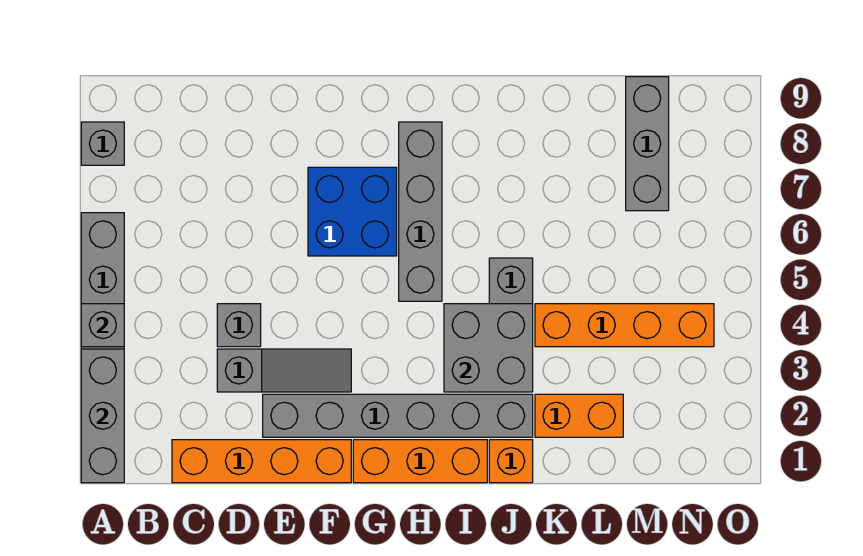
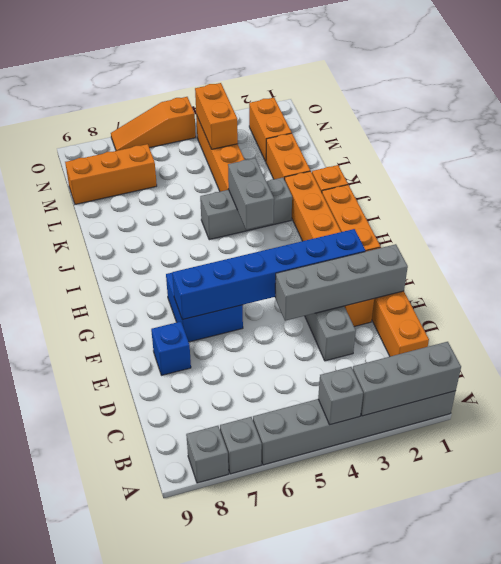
grey 1x1 brick [217,304,261,347] -> grey 1x1 brick moved to [220,417,262,474]
grey 1x6 brick [263,394,533,437] -> orange 1x6 brick [285,171,374,327]
none -> blue 1x1 brick [151,322,191,375]
none -> blue 1x6 brick [172,229,366,320]
grey 1x4 brick [399,122,442,301] -> grey 1x4 brick moved to [275,244,408,321]
grey 2x2 brick [444,304,533,392] -> grey 1x2 brick [228,158,274,230]
none -> orange 1x2 brick [249,98,292,161]
none -> orange 1x2 brick [195,83,238,149]
grey 1x3 brick [626,77,669,211] -> orange 1x3 brick [65,144,157,204]
none -> orange 1x3 slope [111,97,196,151]

